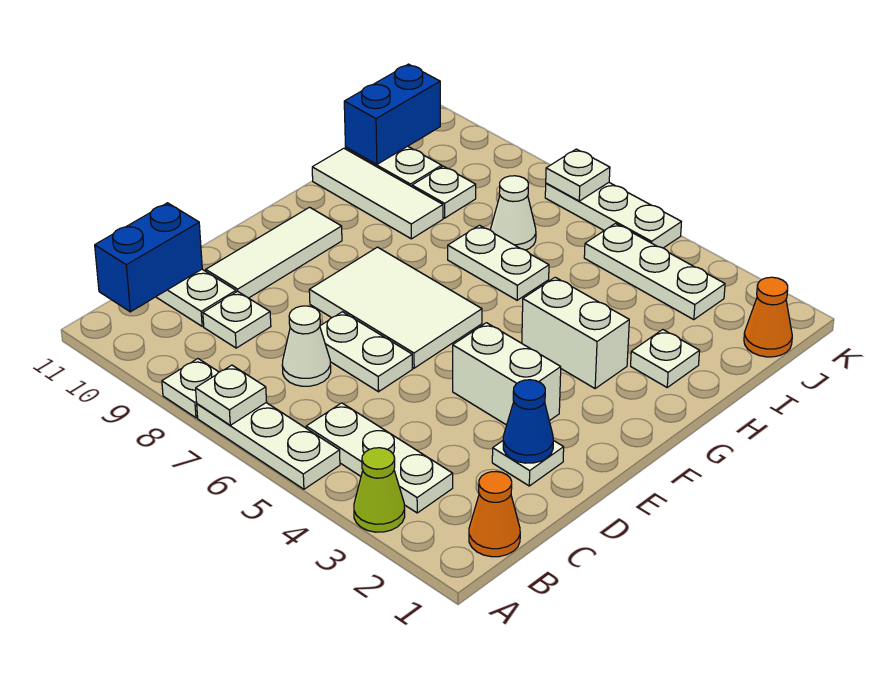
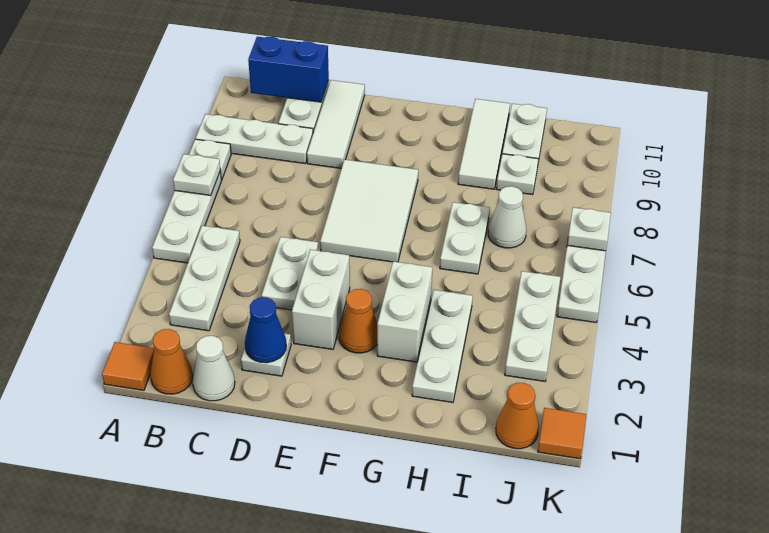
none -> orange 1x1 tile [102,342,154,390]
lime 1x1 cone [354,448,405,532] -> none
white 1x1 cone [282,306,331,386] -> white 1x1 cone moved to [193,336,235,401]
white 1x1 plate [203,291,271,348] -> white 1x3 plate [196,114,313,163]
white 1x2 plate [320,312,412,392] -> white 1x2 plate moved to [262,237,318,310]
white 1x3 tile [206,207,342,298] -> white 1x3 tile turned to [307,80,365,168]
none -> orange 1x1 cone [339,289,377,353]
white 1x1 plate [631,330,699,387] -> white 1x3 plate [412,290,473,402]
blue 1x2 brick [344,64,440,164] -> none
none -> orange 1x1 tile [538,408,586,459]

